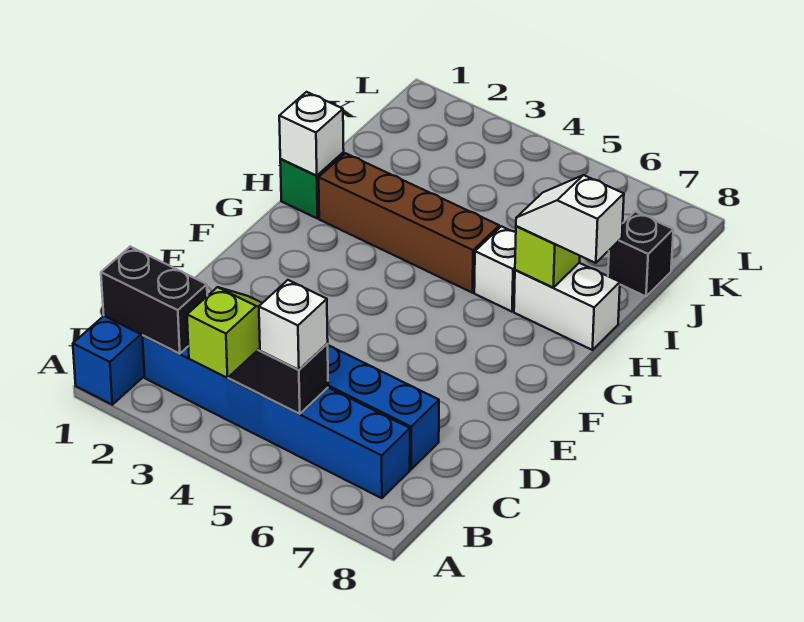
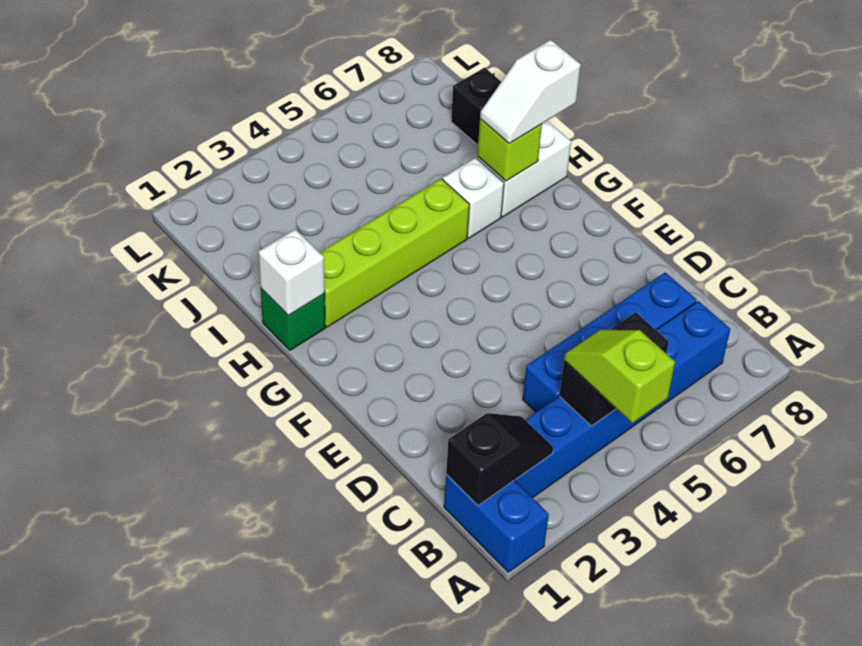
black 1x2 brick [101,247,207,354] -> black 1x2 slope [446,413,553,505]
white 1x1 brick [259,280,328,370] -> none
brown 1x4 brick [319,153,499,293] -> lime 1x4 brick [320,179,470,327]

